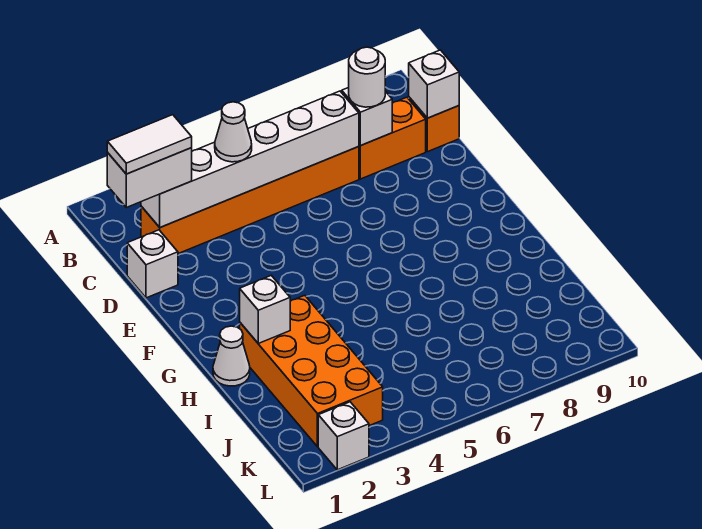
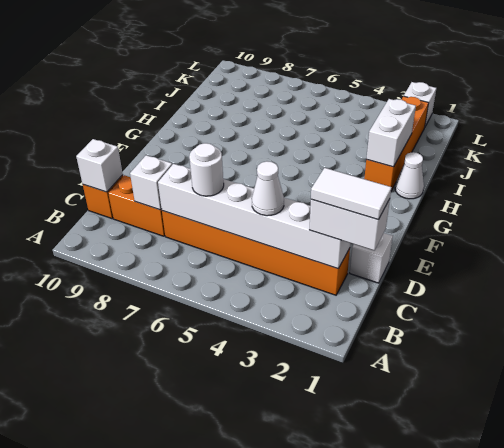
white 1x1 round brick [349,47,385,107] -> white 1x1 round brick moved to [189,143,224,196]
orange 2x4 brick [240,295,383,447] -> orange 1x4 brick [364,96,428,191]
white 1x1 brick [240,275,290,343] -> white 1x2 brick [366,99,416,167]

